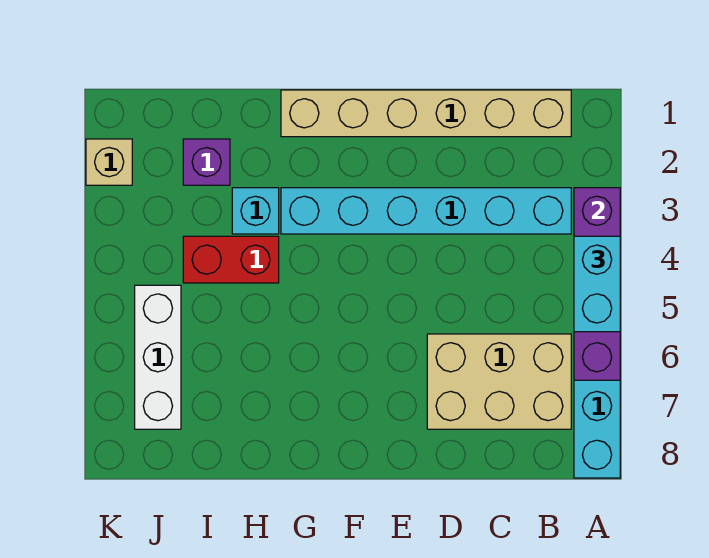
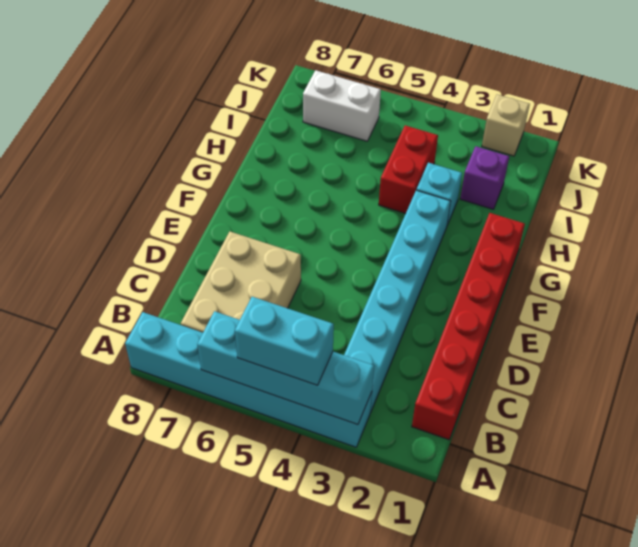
purple 1x4 brick [574,188,620,380] -> cyan 1x4 brick [197,311,374,425]
tan 1x6 brick [281,90,571,137] -> red 1x6 brick [412,213,525,440]
white 1x3 brick [135,285,181,429] -> white 1x2 brick [303,70,381,141]

